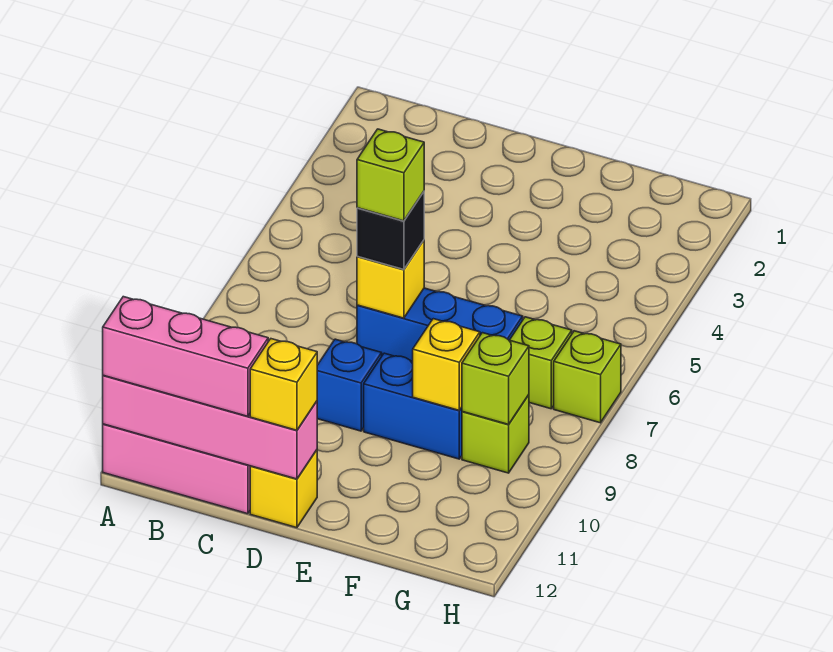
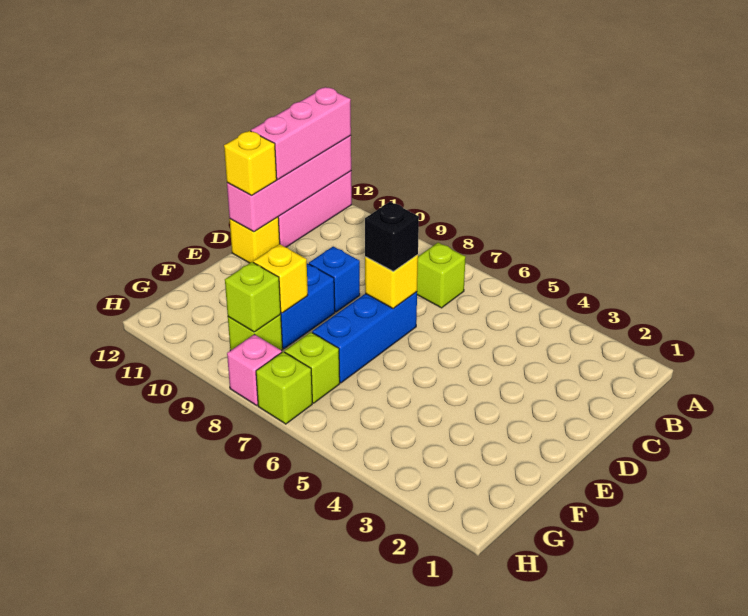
lime 1x1 brick [357,129,424,221] -> lime 1x1 brick moved to [417,243,466,308]
none -> pink 1x1 brick [227,334,282,405]

